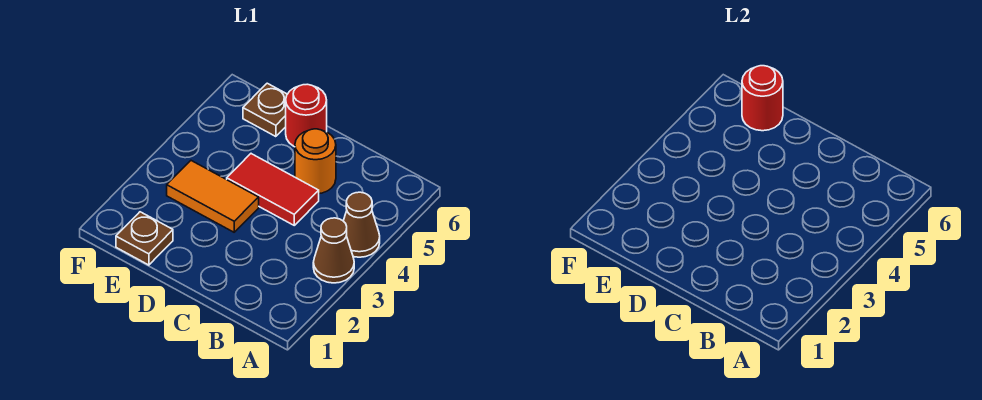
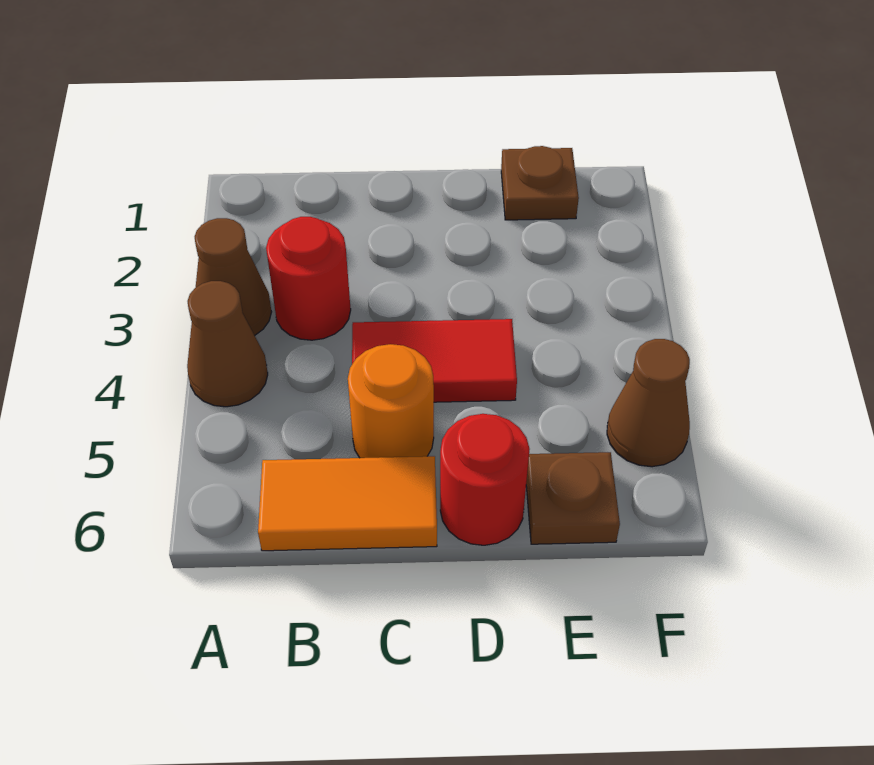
orange 1x2 tile [167,161,259,232] -> orange 1x2 tile moved to [258,456,437,551]
red 1x1 round brick [742,66,783,131] -> red 1x1 round brick moved to [266,217,351,340]
none -> brown 1x1 cone [607,339,690,467]

